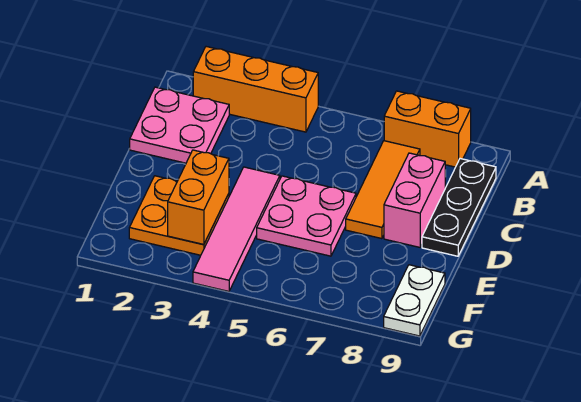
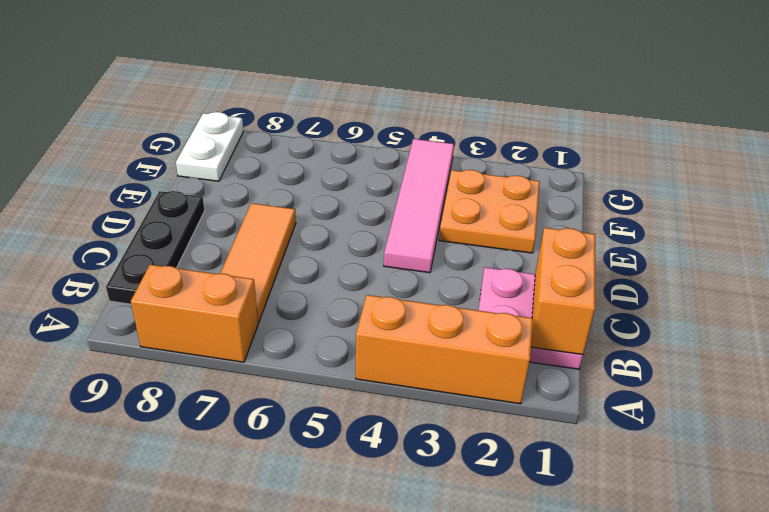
pink 1x2 brick [384,153,445,247] -> none
pink 2x2 plate [257,176,356,256] -> none
orange 1x2 brick [168,150,229,245] -> orange 1x2 brick moved to [531,228,595,355]

